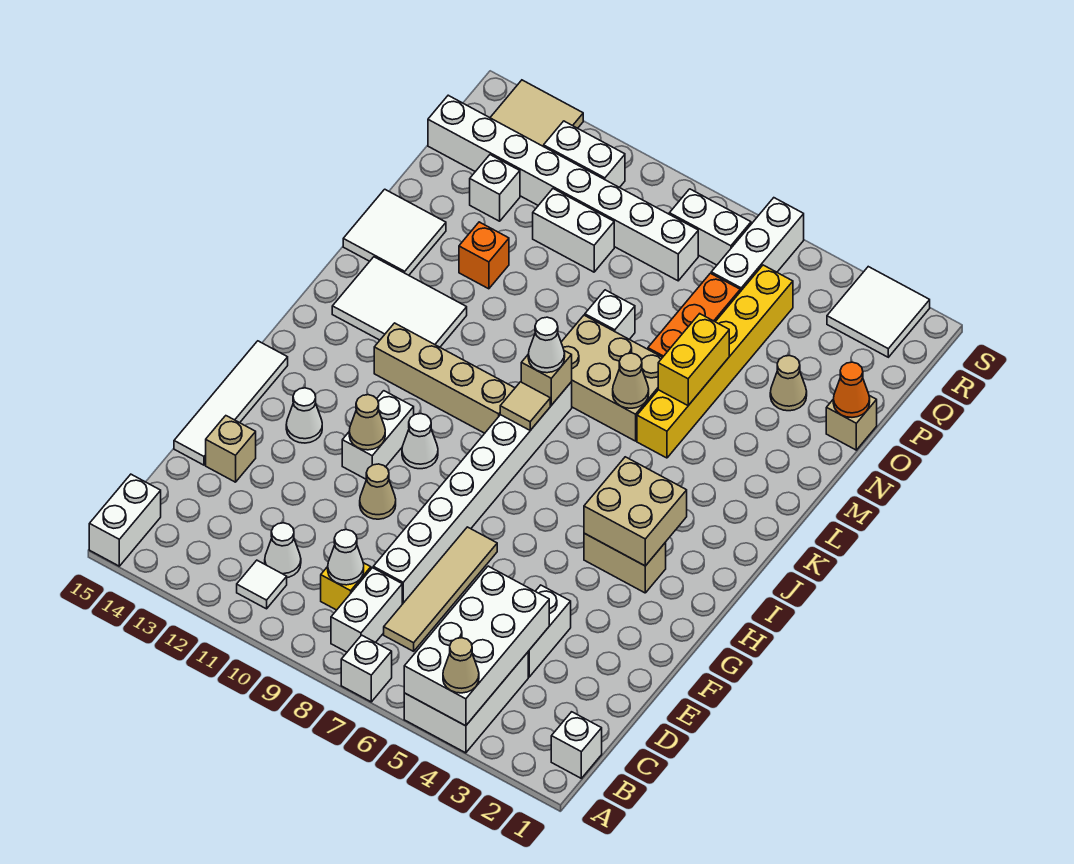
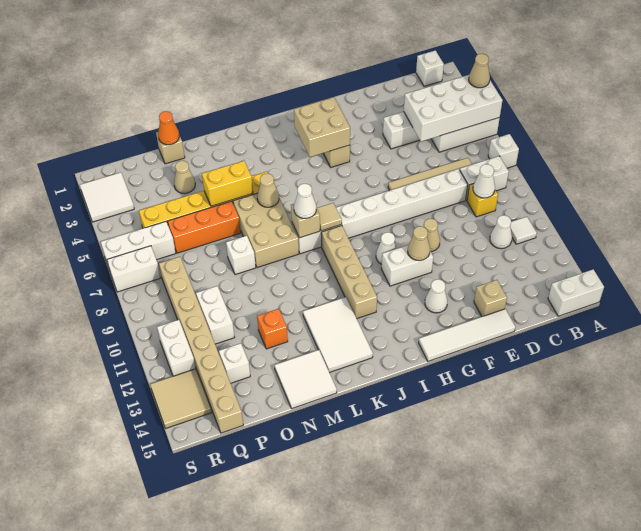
white 1x8 brick [428,95,698,281] -> tan 1x8 brick [159,257,243,433]
white 1x2 brick [669,189,751,265] -> white 1x2 brick turned to [107,246,160,292]

